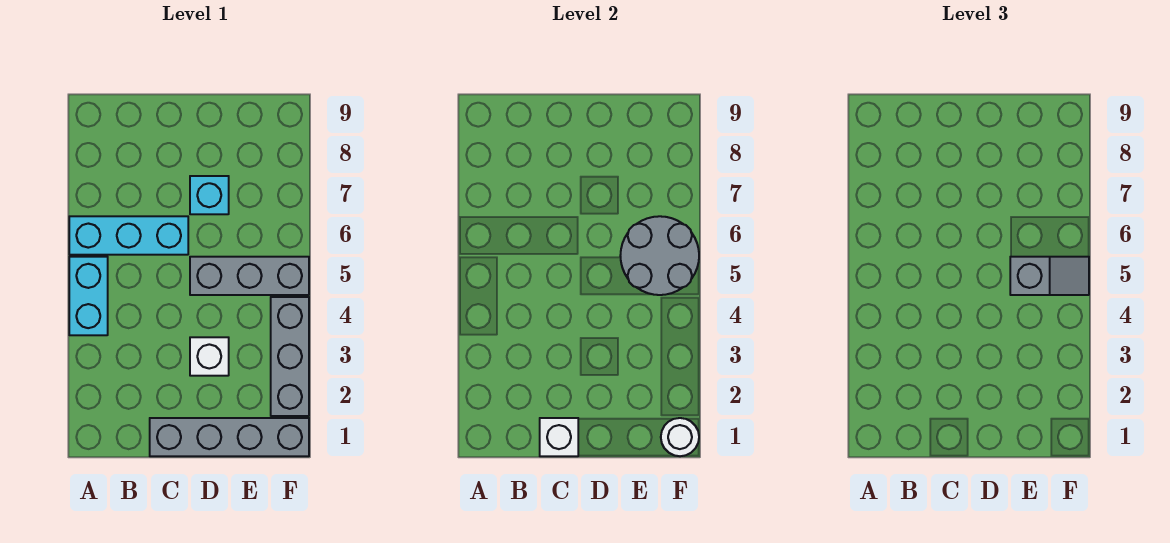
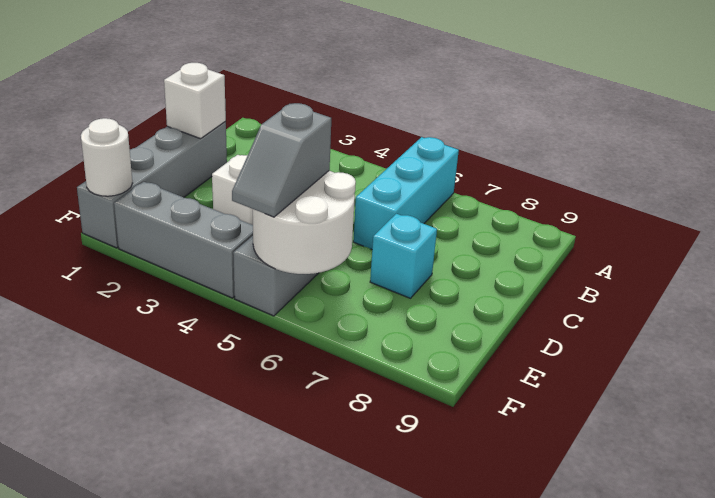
cyan 1x2 brick [69,257,108,335] -> none
grey 2x2 round brick [620,216,699,295] -> white 2x2 round brick [253,171,356,274]

